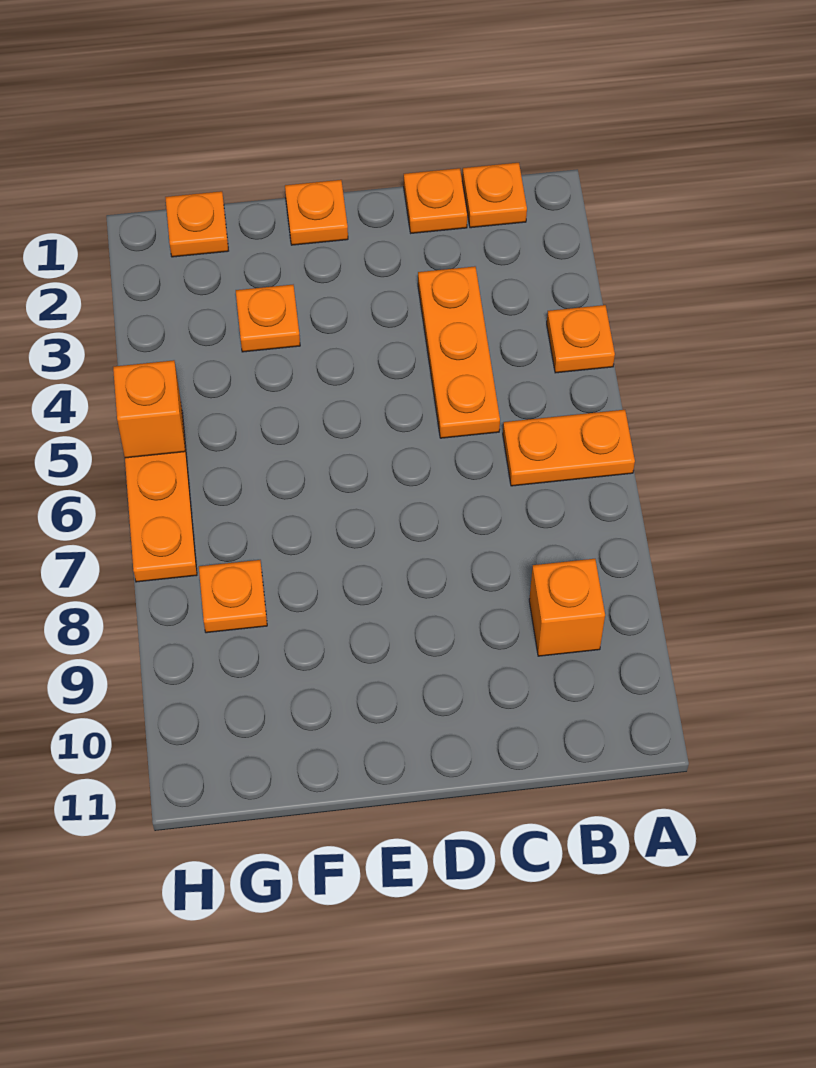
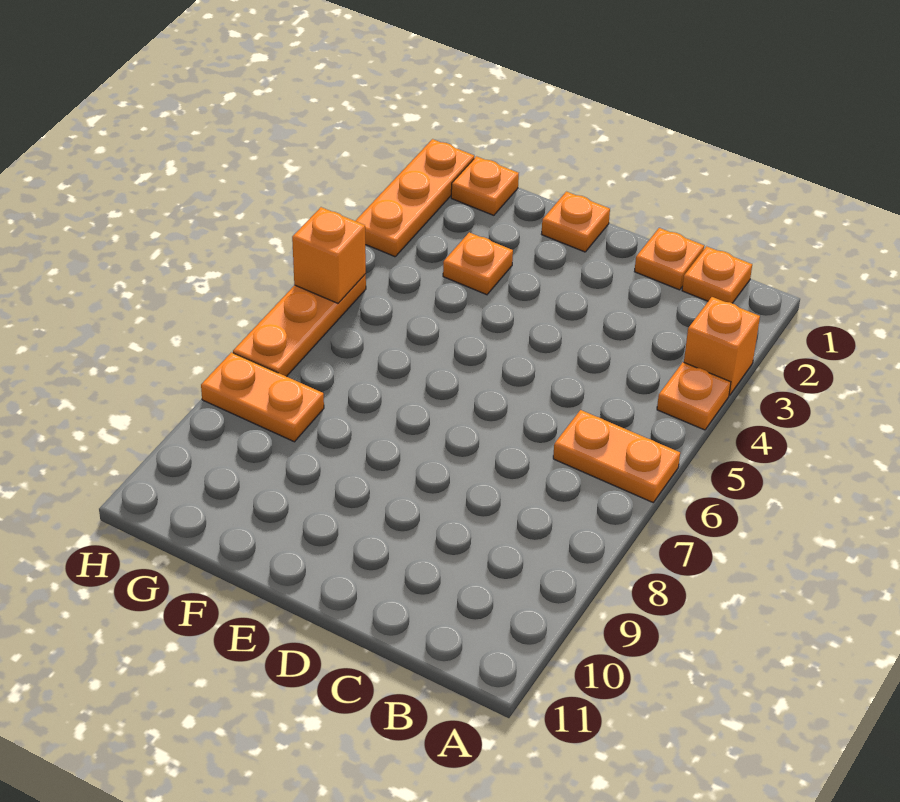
orange 1x1 brick [529,559,605,656] -> orange 1x1 brick moved to [684,297,760,395]
orange 1x3 plate [418,266,500,438] -> orange 1x3 plate moved to [356,139,474,257]
orange 1x1 plate [199,560,267,633] -> orange 1x2 plate [201,352,324,442]

